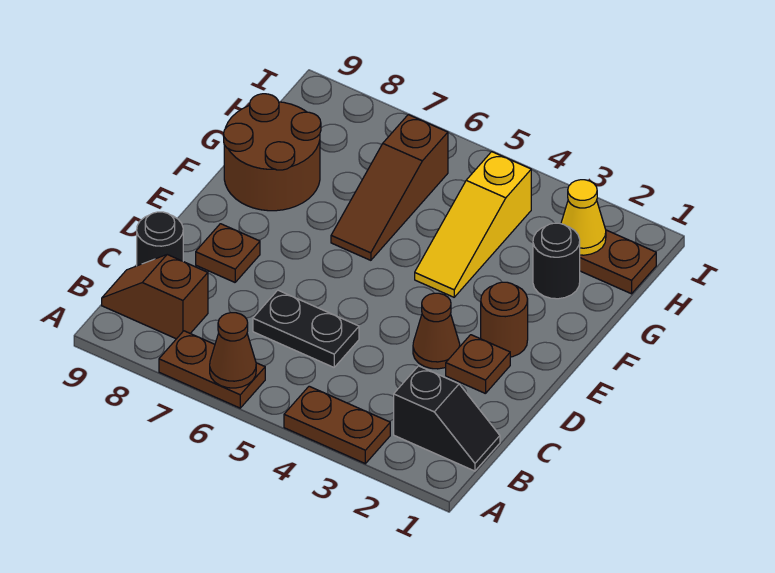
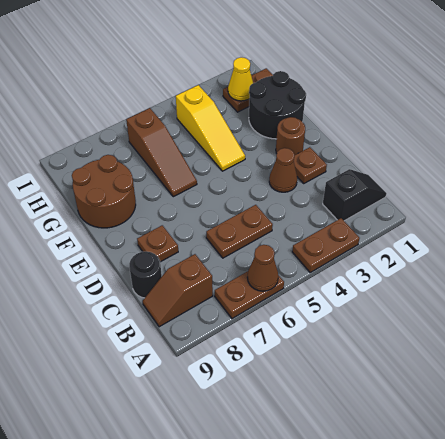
black 1x2 plate [253,290,359,367] -> brown 1x2 plate [206,205,273,258]
black 1x1 round brick [533,223,580,299] -> black 2x2 round brick [249,71,306,139]

